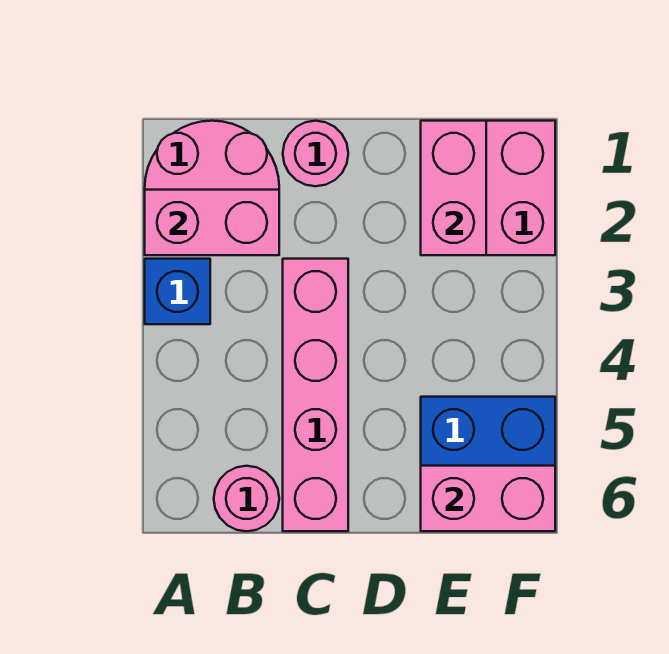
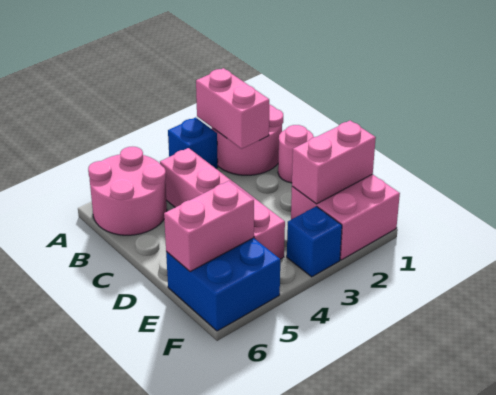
pink 1x1 round brick [214,466,279,531] -> pink 2x2 round brick [88,147,167,235]
pink 1x4 brick [283,259,348,531] -> pink 1x4 brick turned to [160,148,285,259]
pink 1x2 brick [421,466,555,531] -> pink 1x2 brick turned to [164,181,254,272]
none -> blue 1x1 brick [287,206,342,277]

